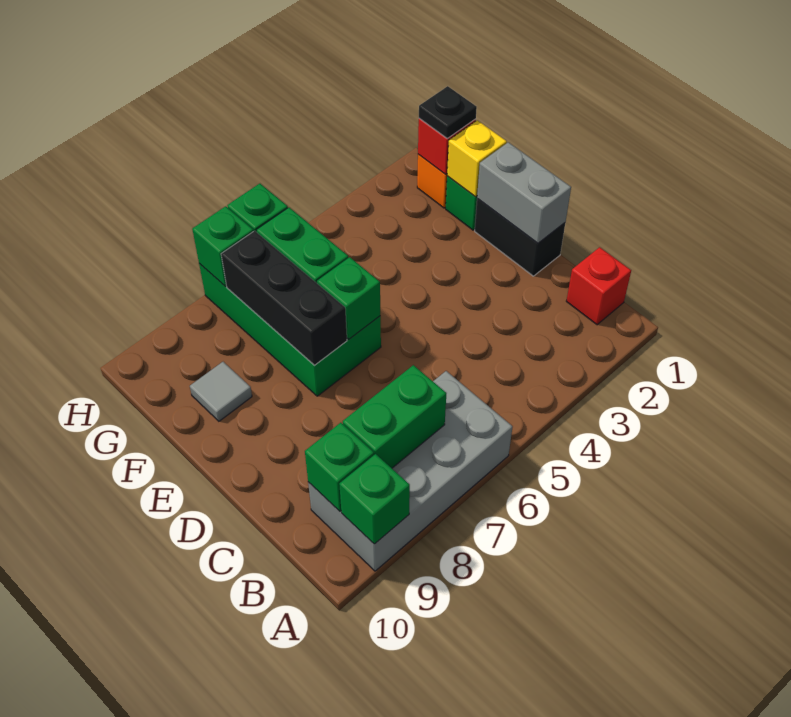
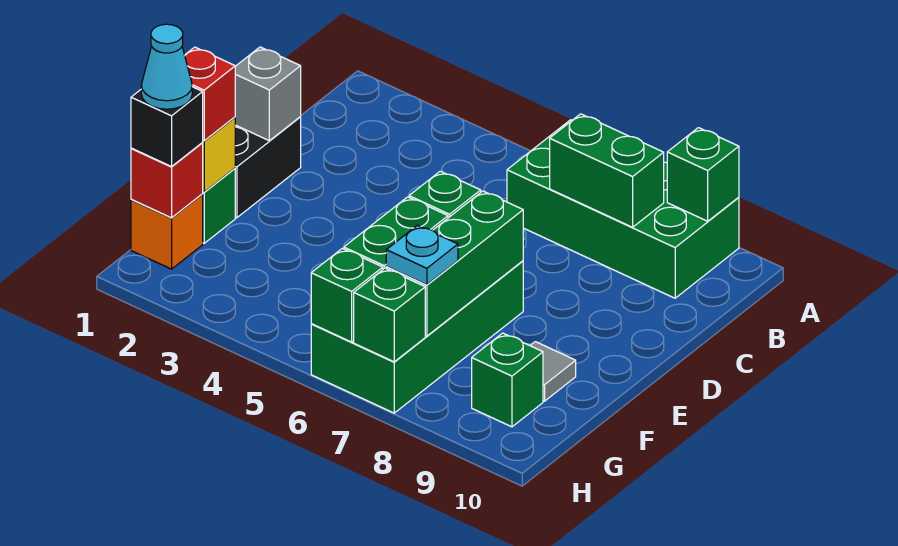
grey 2x4 brick [308,371,512,571] -> green 2x4 brick [507,120,739,298]
red 1x1 brick [566,247,631,325] -> red 1x1 brick moved to [185,47,235,141]
green 1x1 brick [305,423,374,511] -> green 1x1 brick moved to [472,333,543,427]
grey 1x2 brick [477,142,571,243] -> grey 1x1 brick [235,47,301,141]
black 1x3 brick [221,231,347,366] -> green 1x3 brick [386,191,523,336]
black 1x1 plate [419,86,477,139] -> black 1x1 brick [131,87,203,167]
none -> cyan 1x1 cone [141,24,192,109]
none -> cyan 1x1 plate [386,225,458,285]

